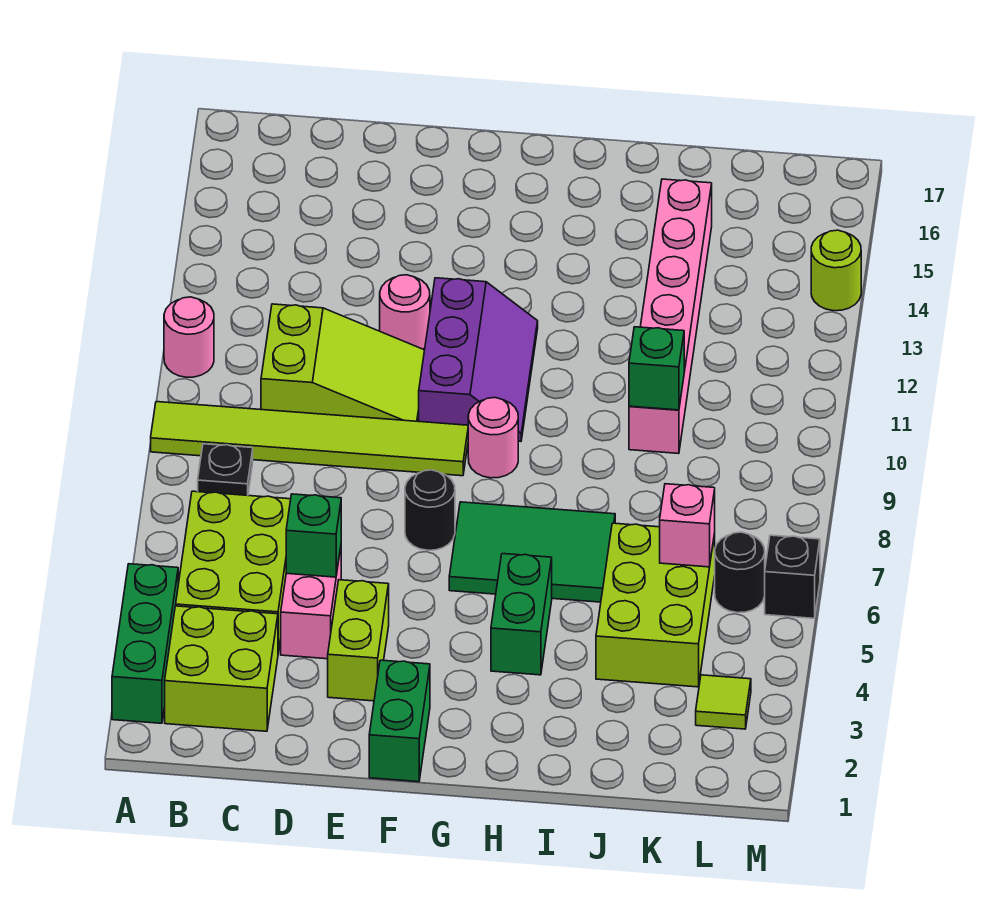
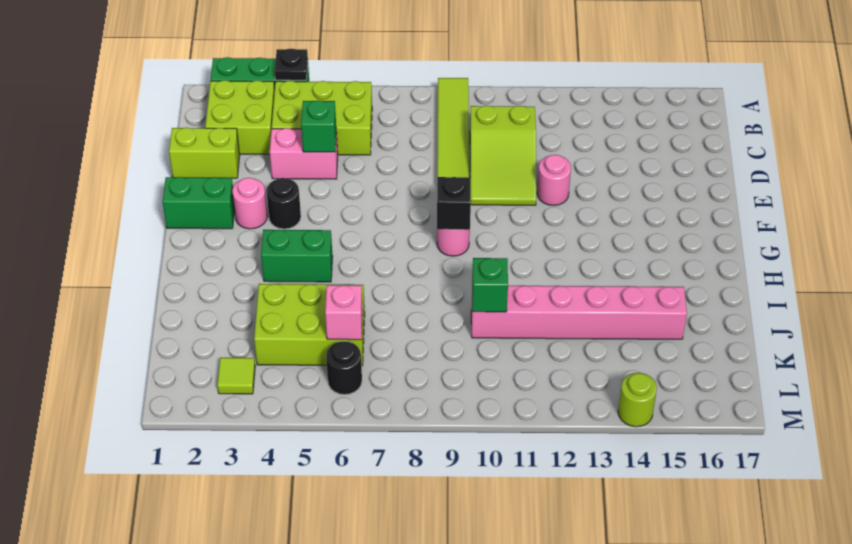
pink 1x1 round brick [164,297,214,377] -> pink 1x1 round brick moved to [232,178,267,229]
black 1x1 plate [198,444,253,495] -> black 1x1 plate moved to [275,48,308,80]
lime 1x2 brick [328,580,389,701] -> lime 1x2 brick moved to [169,128,240,178]
black 1x1 round brick [405,470,455,550] -> black 1x1 round brick moved to [266,178,301,229]
purple 2x3 slope [419,278,538,441] -> none
green 2x3 tile [449,502,615,602] -> none
black 1x1 brick [765,535,820,618] -> black 1x1 brick moved to [437,177,471,230]

